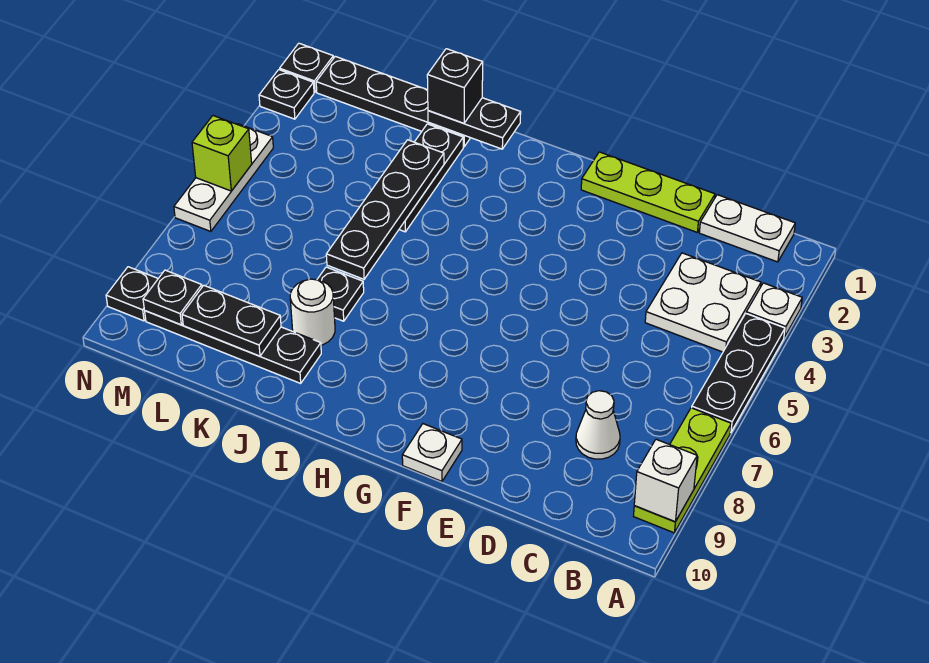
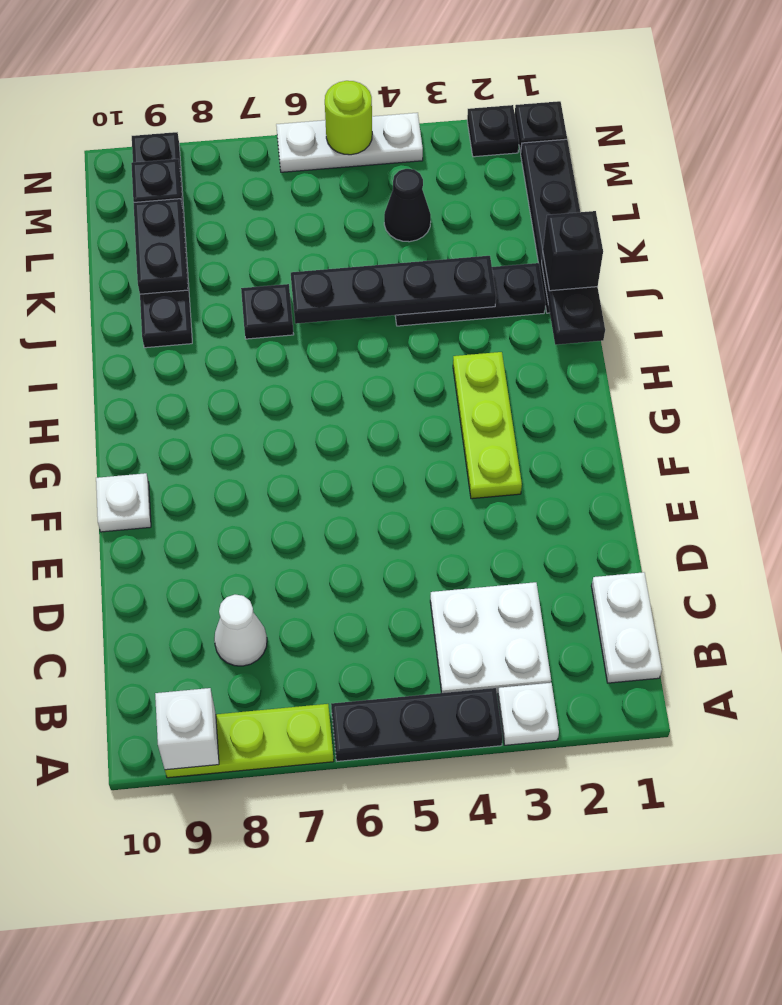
lime 1x3 plate [581,152,715,232] -> lime 1x3 plate moved to [453,352,522,499]
white 1x1 round brick [290,279,335,345] -> none
none -> black 1x1 cone [384,169,431,242]
lime 1x1 brick [192,116,252,191] -> lime 1x1 round brick [325,81,372,155]

